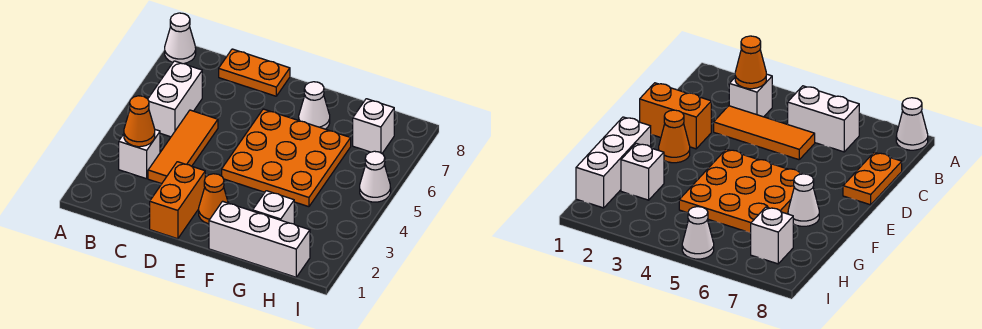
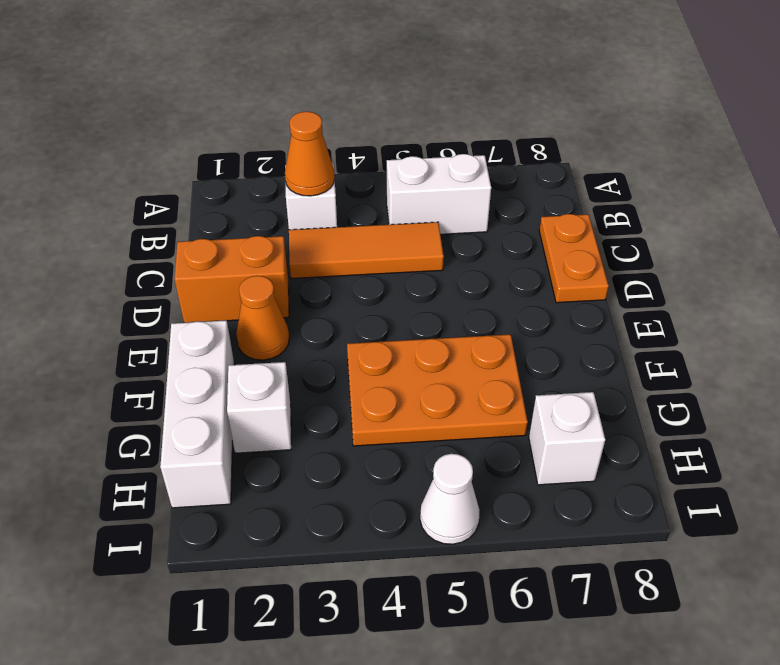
white 1x1 cone [165,13,196,64] -> none
orange 3x3 plate [222,109,351,207] -> orange 2x3 plate [347,334,528,446]
white 1x1 cone [299,82,330,129] -> none

